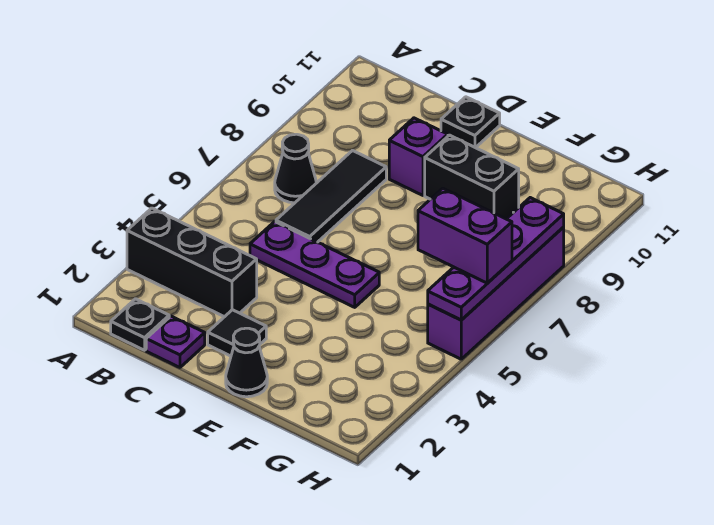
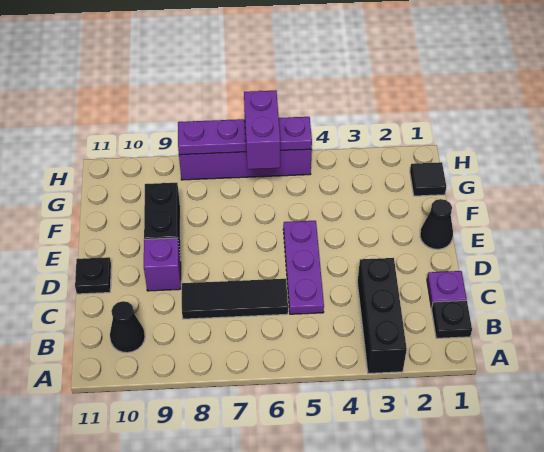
black 1x1 cone [275,134,316,203] -> black 1x1 cone moved to [110,301,145,353]
black 1x1 tile [208,310,266,356] -> black 1x1 tile moved to [410,162,446,196]

